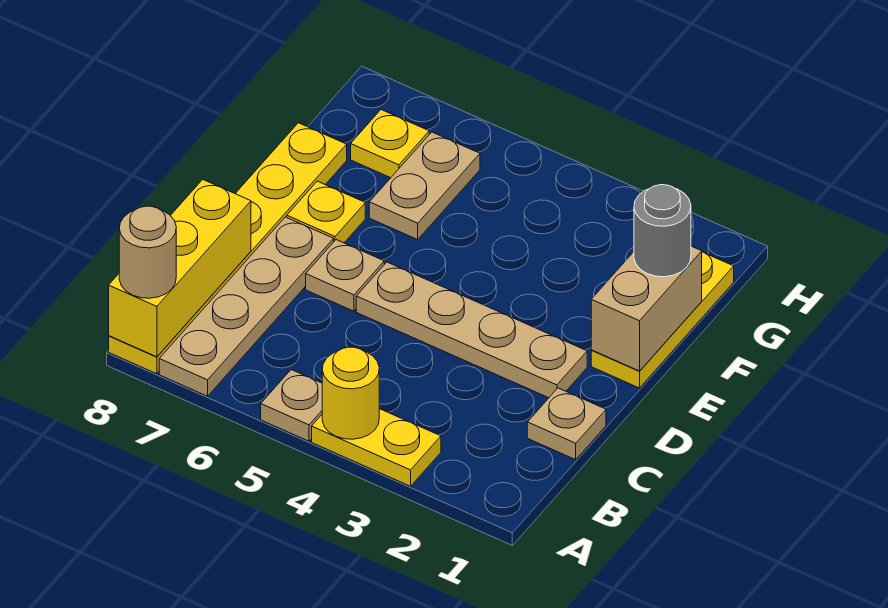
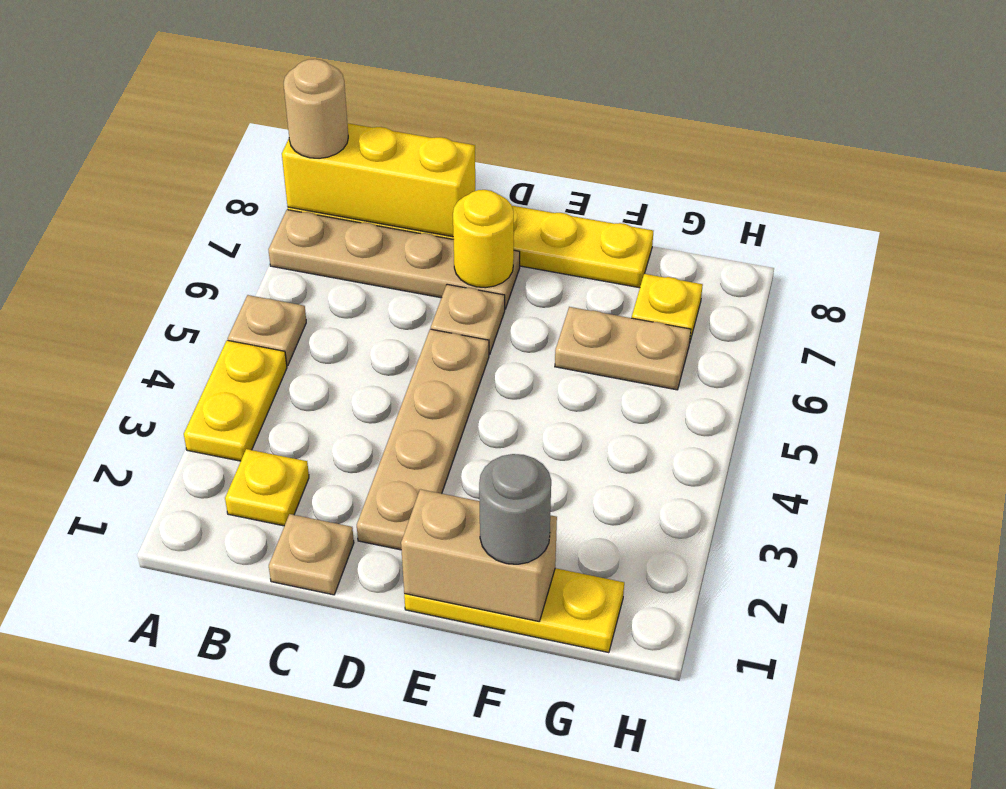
yellow 1x1 round brick [322,347,379,439] -> yellow 1x1 round brick moved to [453,190,514,288]
yellow 1x1 plate [287,181,365,243] -> yellow 1x1 plate moved to [225,449,309,526]

